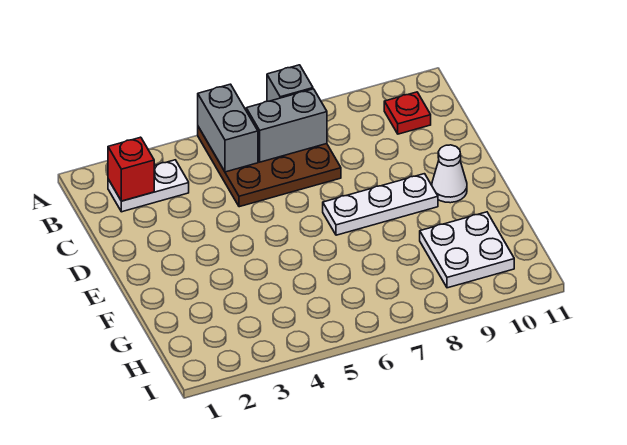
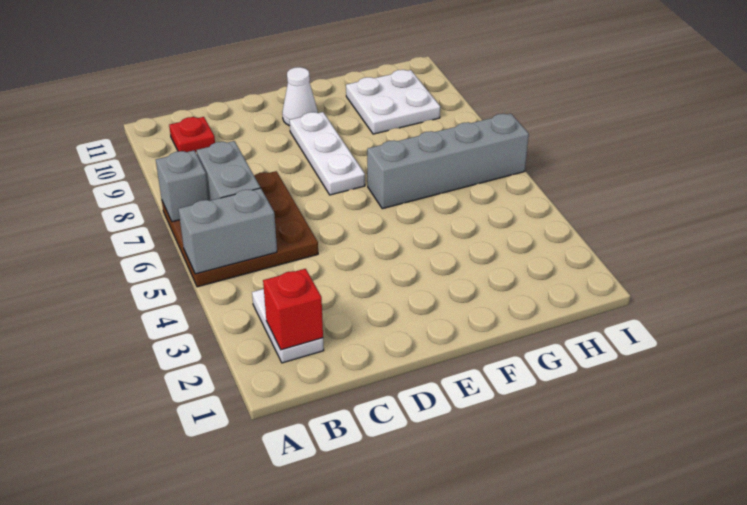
none -> grey 1x4 brick [367,114,529,209]

